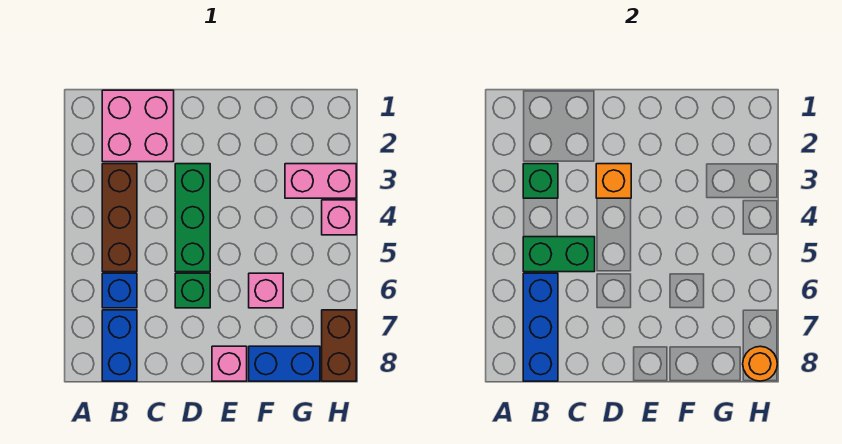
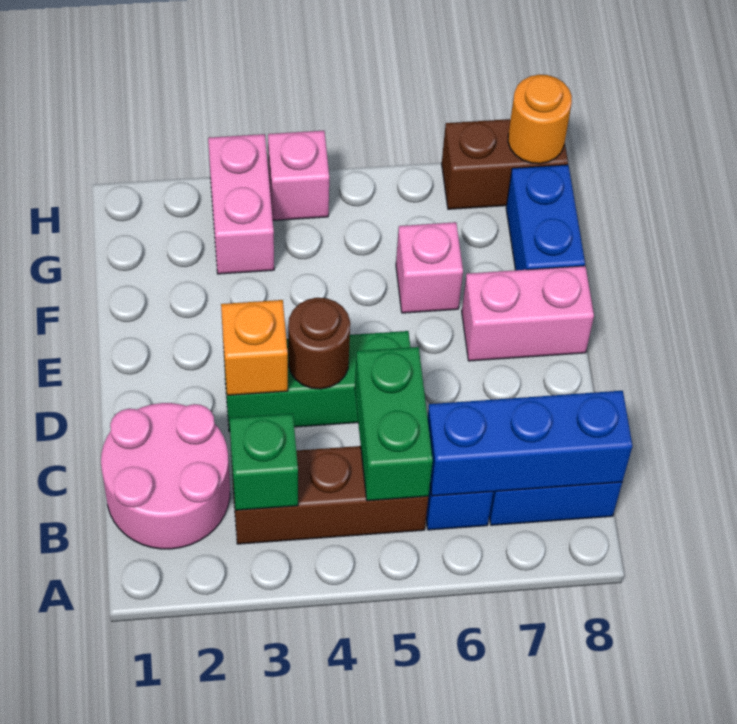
pink 2x2 brick [102,90,174,162] -> pink 2x2 round brick [101,403,230,549]
none -> brown 1x1 round brick [288,298,350,389]
green 1x1 brick [175,273,210,308] -> none
pink 1x1 brick [212,346,247,381] -> pink 1x2 brick [462,266,594,361]

